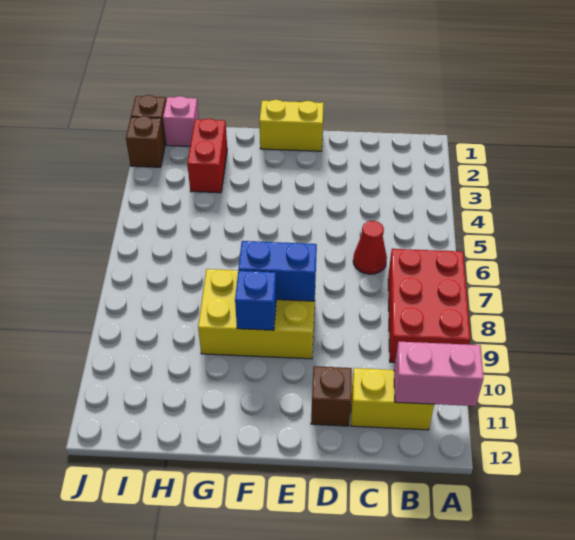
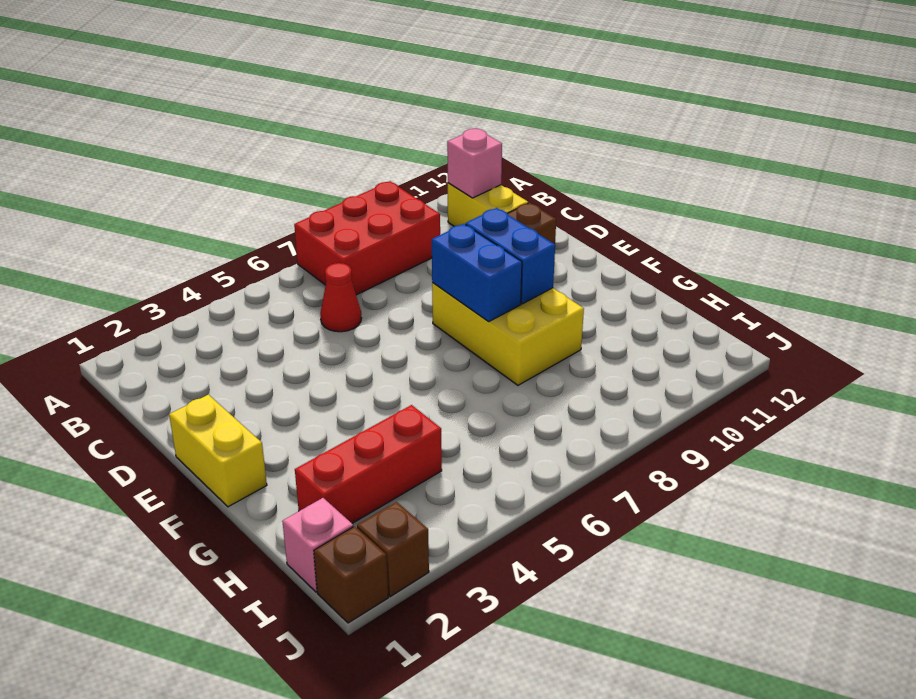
pink 1x2 brick [394,342,484,406] -> pink 1x1 brick [447,129,502,198]
blue 1x1 brick [235,270,276,330] -> blue 1x2 brick [466,208,555,304]
red 1x2 brick [187,119,227,193] -> red 1x3 brick [295,405,442,523]

